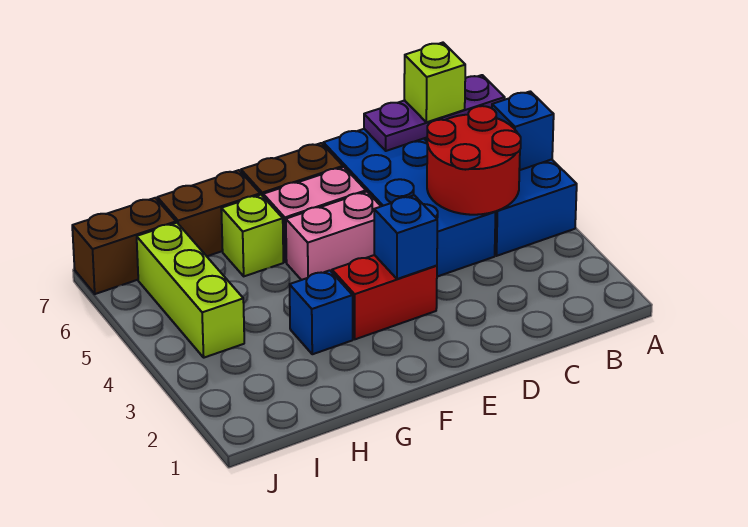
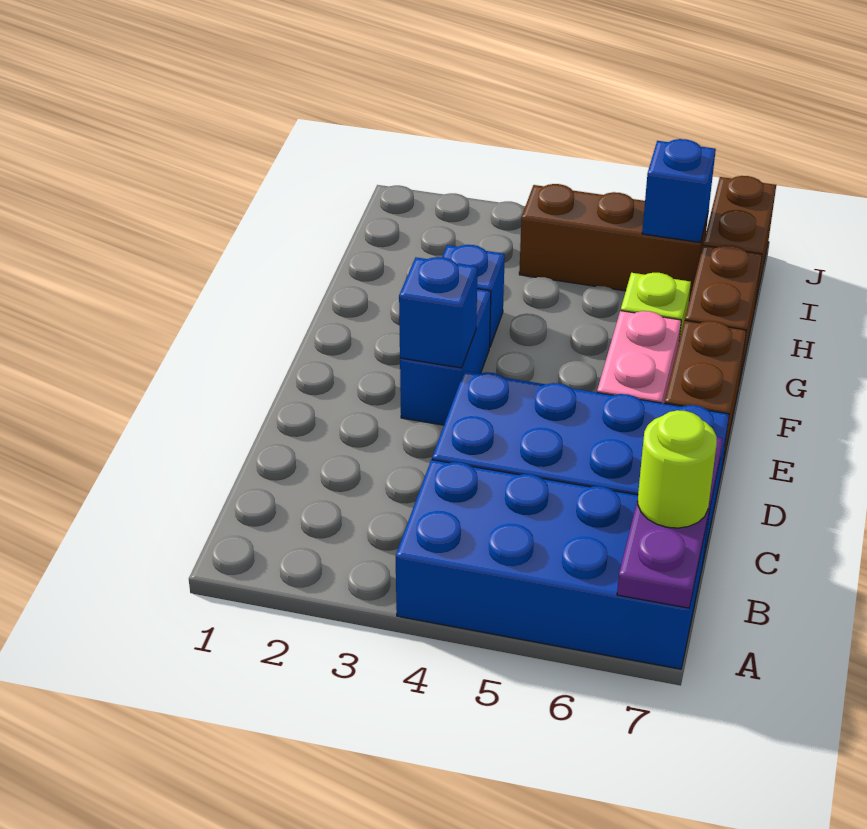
blue 1x1 brick [492,91,554,170] -> blue 1x1 brick moved to [642,139,716,243]
red 2x2 round brick [427,106,521,215] -> none
lime 1x1 brick [404,43,465,122] -> lime 1x1 round brick [638,410,717,528]
red 1x2 brick [332,255,437,339] -> blue 1x2 brick [400,289,491,425]
pink 1x2 brick [286,192,381,280] -> none
lime 1x3 brick [137,223,244,358] -> brown 1x3 brick [519,184,709,300]

